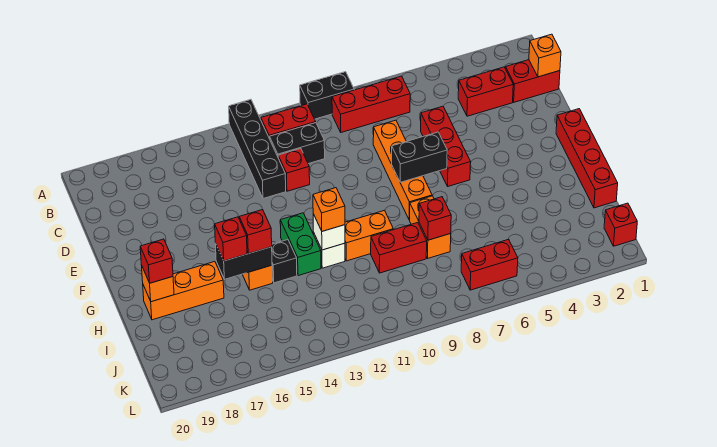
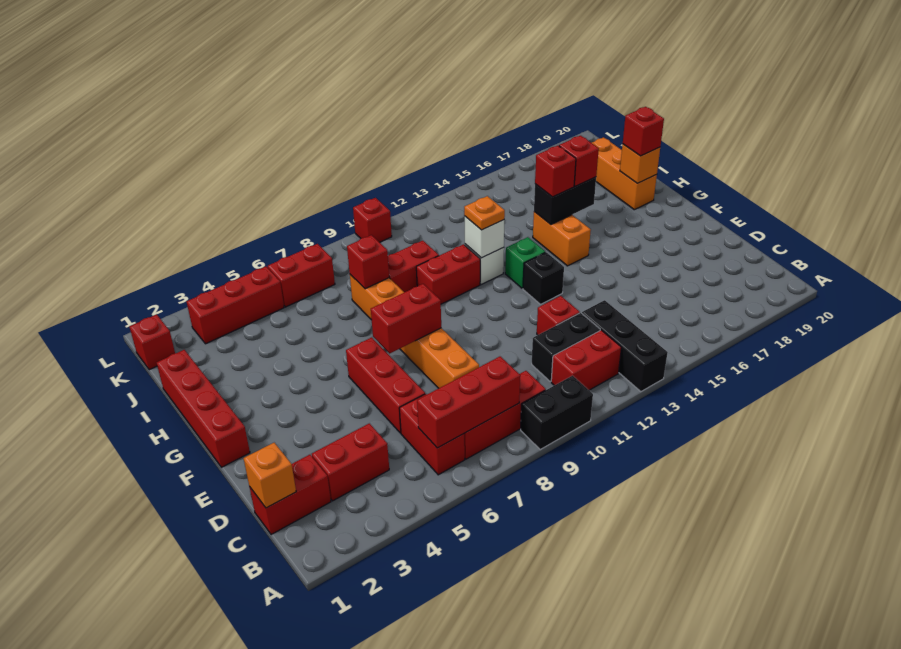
black 1x4 brick [229,99,286,199] -> black 1x3 brick [582,300,668,392]
none -> red 1x2 brick [399,394,465,475]
none -> red 1x3 brick [417,356,520,448]
black 1x2 brick [392,132,447,182] -> red 1x2 brick [371,284,441,353]
green 1x2 brick [280,213,321,276] -> green 1x1 brick [505,237,545,288]
orange 1x2 brick [345,210,393,261] -> red 1x2 brick [416,244,480,304]
orange 1x1 brick [313,188,345,231] -> orange 1x1 plate [464,196,505,230]
black 1x1 brick [272,240,297,283] -> black 1x1 brick moved to [523,252,564,304]
orange 1x3 brick [143,262,224,320] -> orange 1x3 brick turned to [592,137,657,210]
none -> red 1x3 brick [186,267,284,344]
none -> red 1x1 brick [353,198,392,242]

